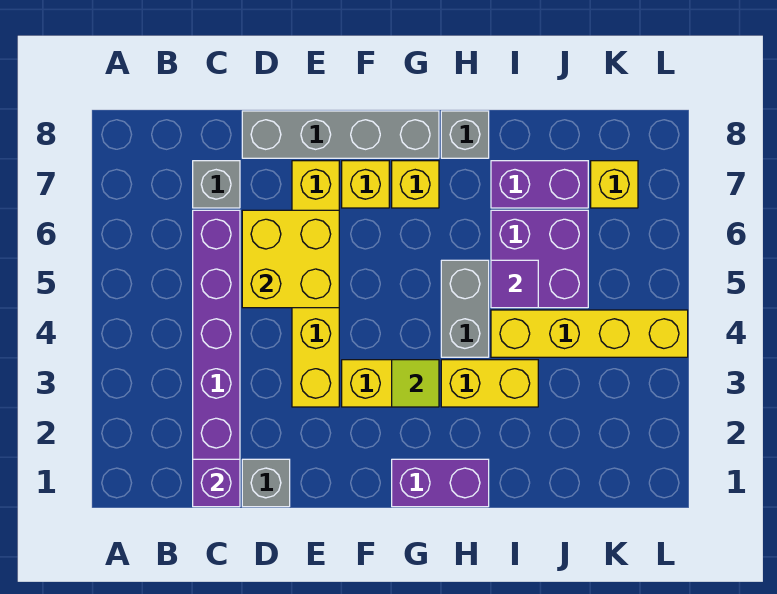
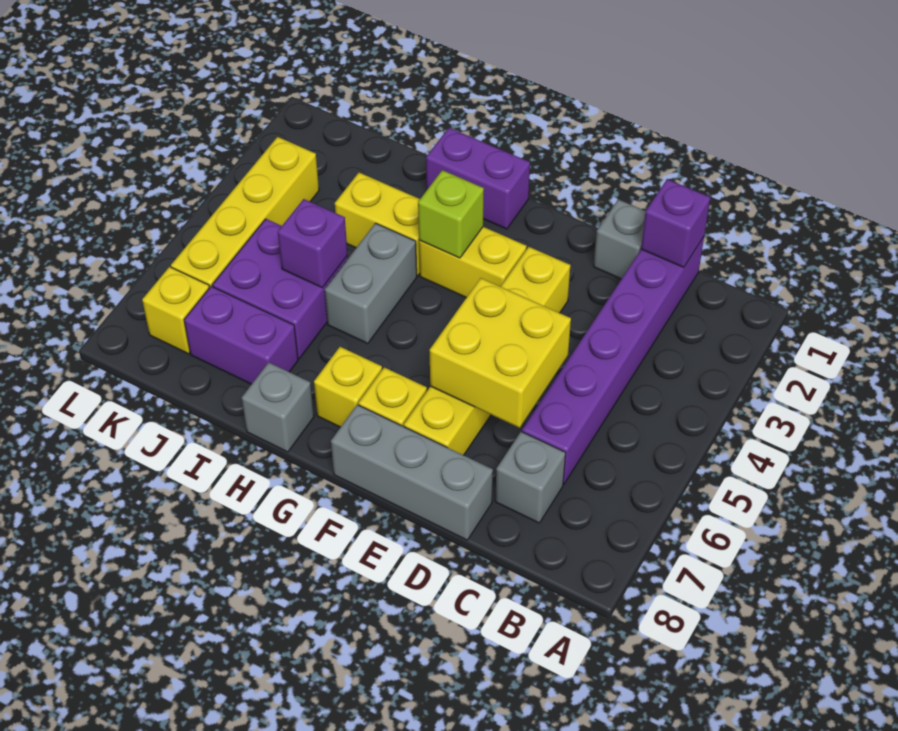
grey 1x4 brick [242,111,439,158] -> grey 1x3 brick [331,405,493,540]
lime 1x1 tile [392,360,439,407] -> lime 1x1 brick [418,170,484,258]
yellow 1x4 brick [491,310,688,357] -> yellow 1x4 brick turned to [171,137,319,288]
purple 1x1 tile [491,260,538,308] -> purple 1x1 brick [278,199,348,288]

